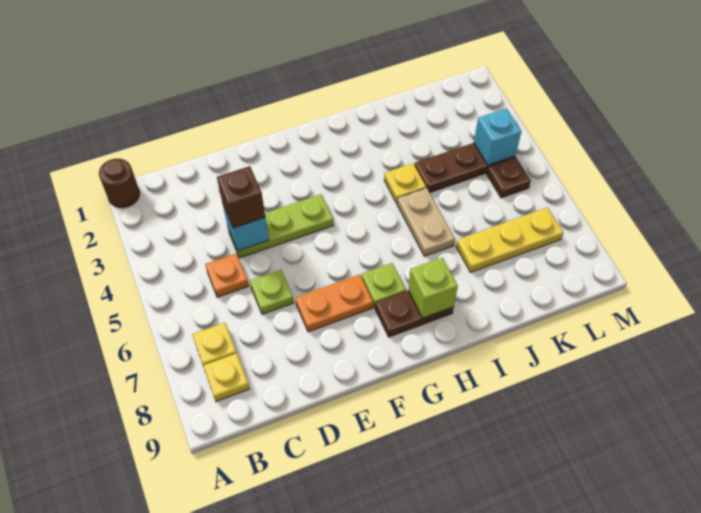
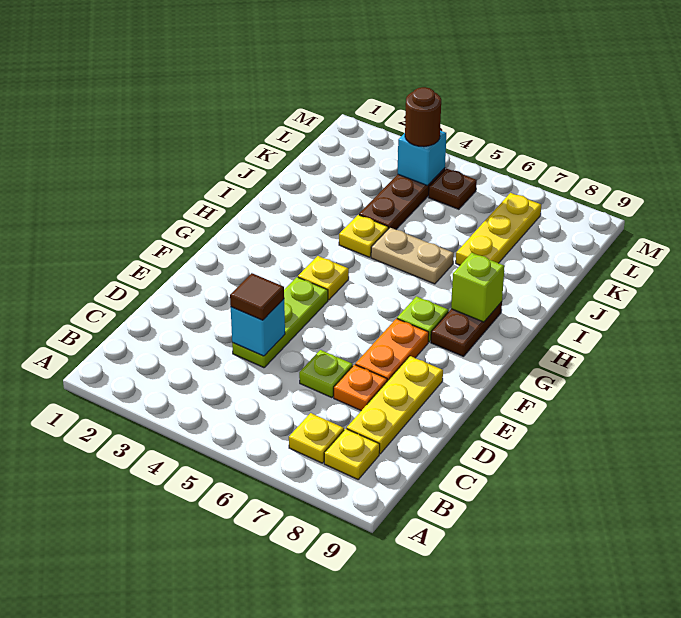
brown 1x1 round brick [99,159,140,208] -> brown 1x1 round brick moved to [405,87,441,147]
orange 1x1 plate [205,253,249,297] -> orange 1x1 plate moved to [334,365,387,411]
none -> yellow 1x3 plate [347,356,443,454]
brown 1x1 brick [217,166,265,228] -> brown 1x1 tile [230,273,284,320]
none -> yellow 1x1 plate [298,256,349,300]

